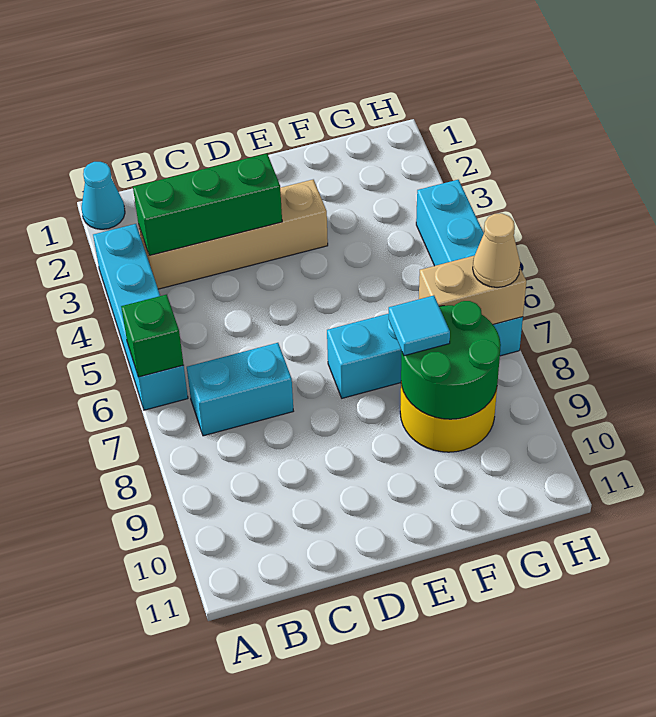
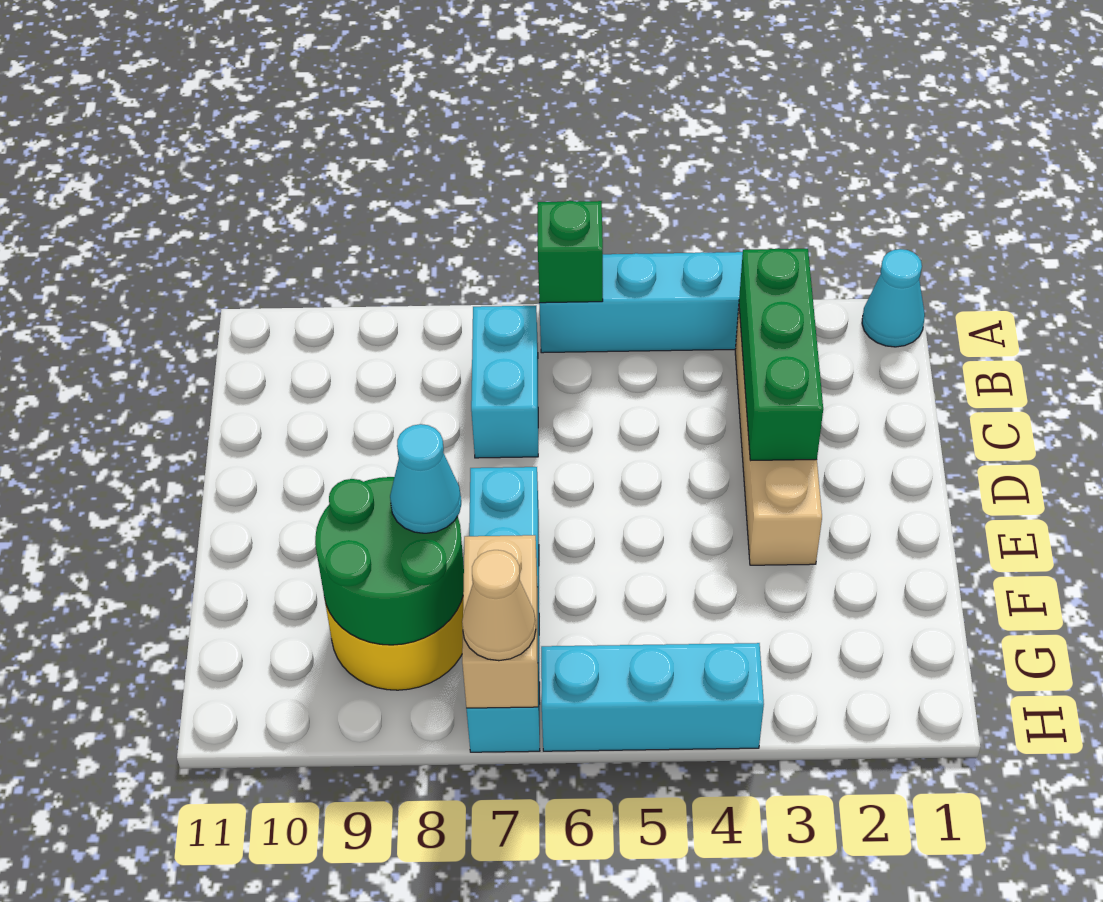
cyan 1x1 tile [389,296,450,356] -> cyan 1x1 cone [390,424,461,533]

